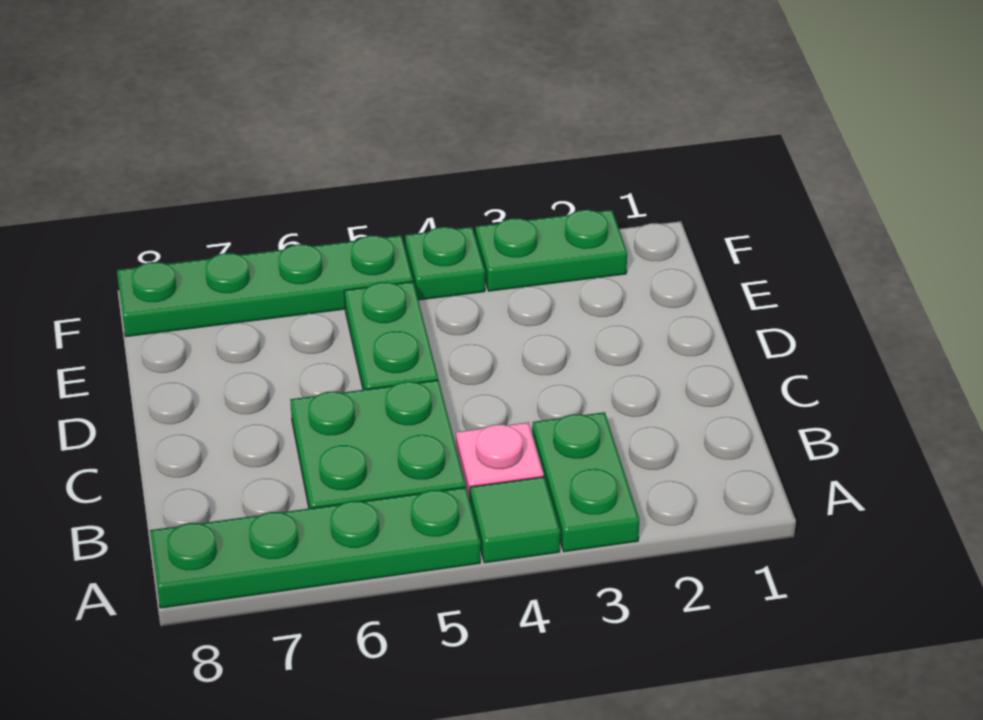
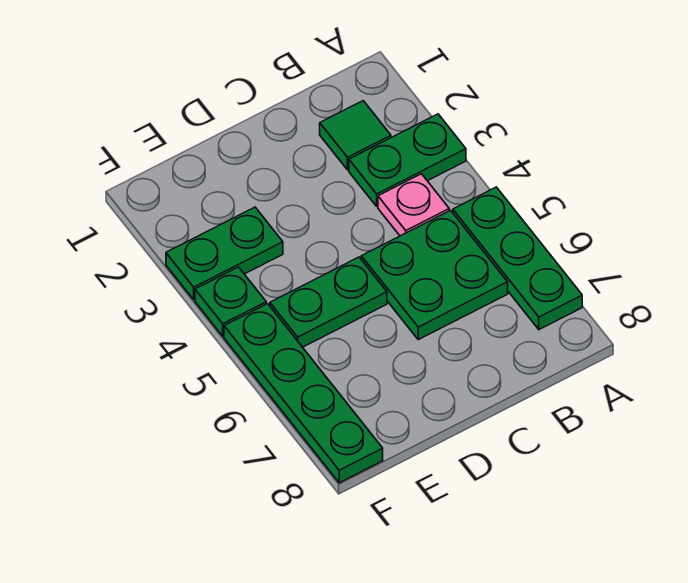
green 1x1 tile [470,477,560,563] -> green 1x1 tile moved to [320,101,391,170]
green 1x4 plate [150,487,480,608] -> green 1x3 plate [453,187,582,330]
green 1x2 plate [476,210,627,291] -> green 1x2 plate turned to [166,207,283,299]

